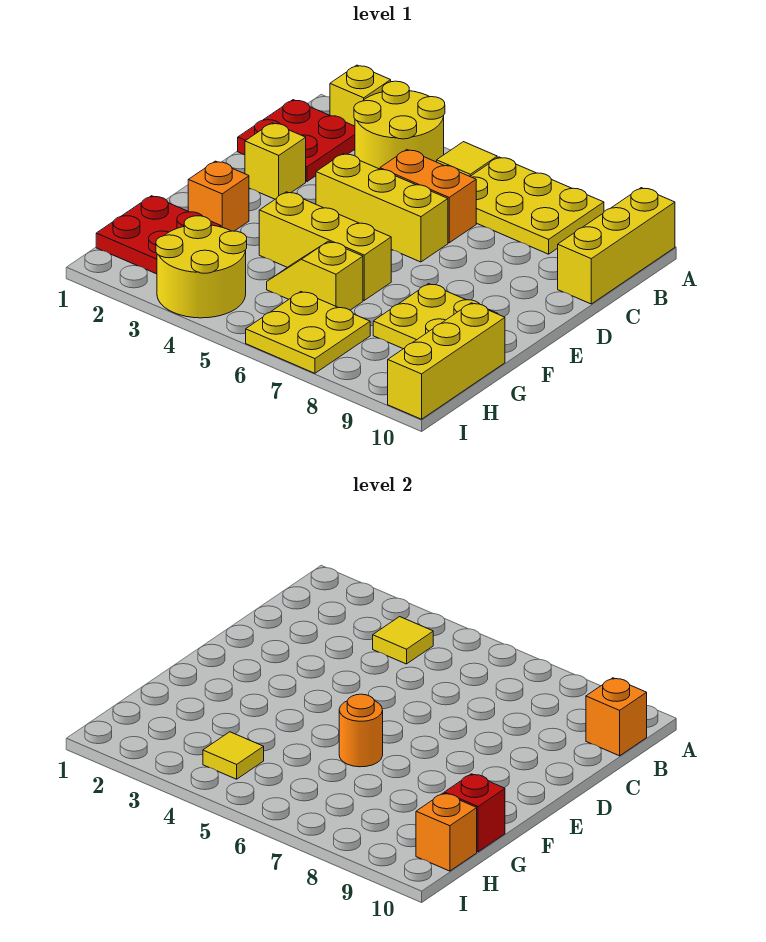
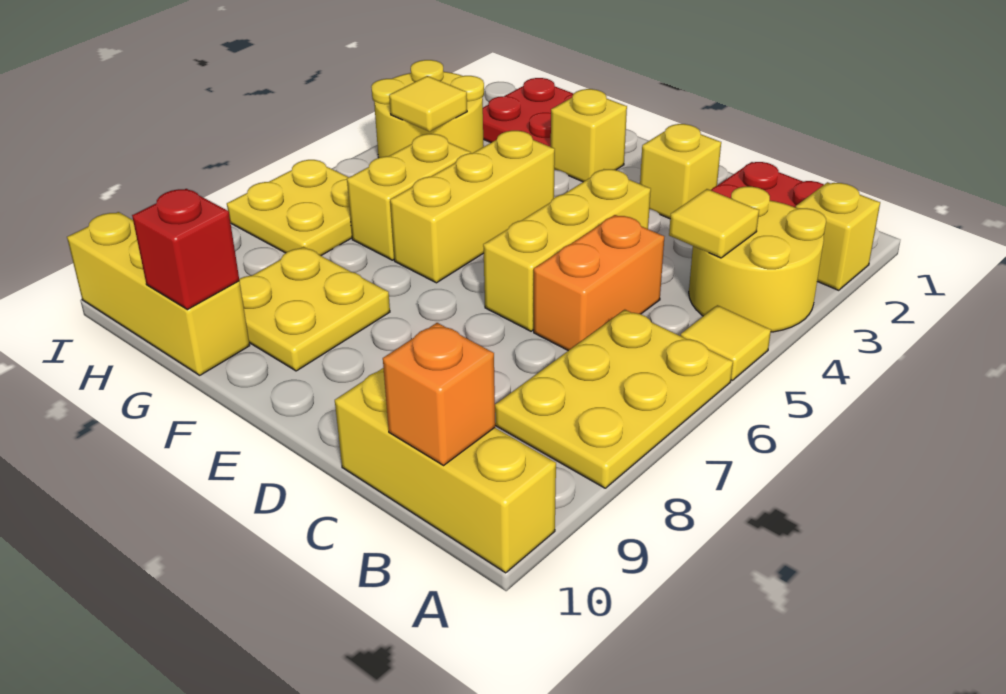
orange 1x1 brick [188,161,249,231] -> yellow 1x1 brick [551,89,627,182]
orange 1x1 round brick [339,694,383,767] -> none
yellow 1x2 slope [267,241,363,310] -> yellow 1x2 brick [347,134,471,260]
orange 1x1 brick [416,793,477,871] -> none

